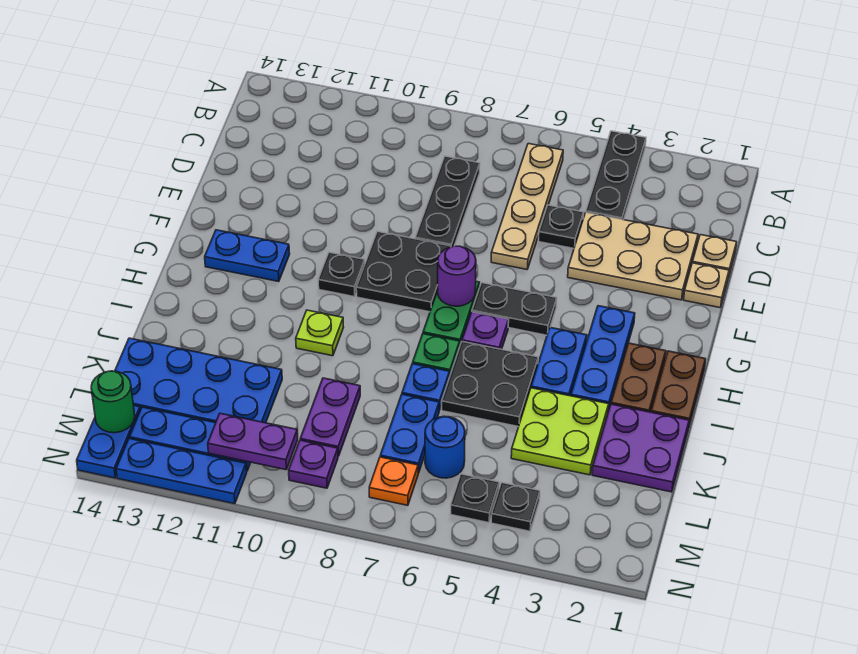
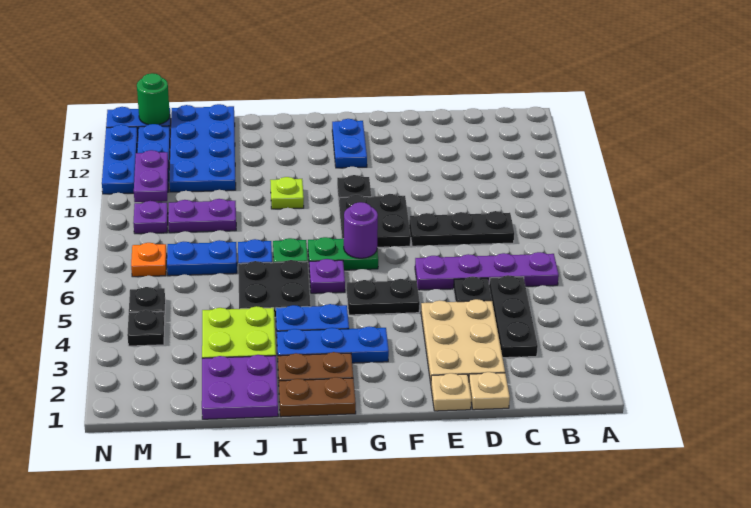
black 1x3 plate [586,131,646,220] -> black 1x3 plate turned to [489,275,538,358]
tan 1x4 plate [491,143,563,269] -> purple 1x4 plate [415,252,559,290]
black 1x2 plate [472,283,557,335] -> black 1x2 plate turned to [347,279,420,315]
blue 1x1 round brick [425,416,465,478] -> none

